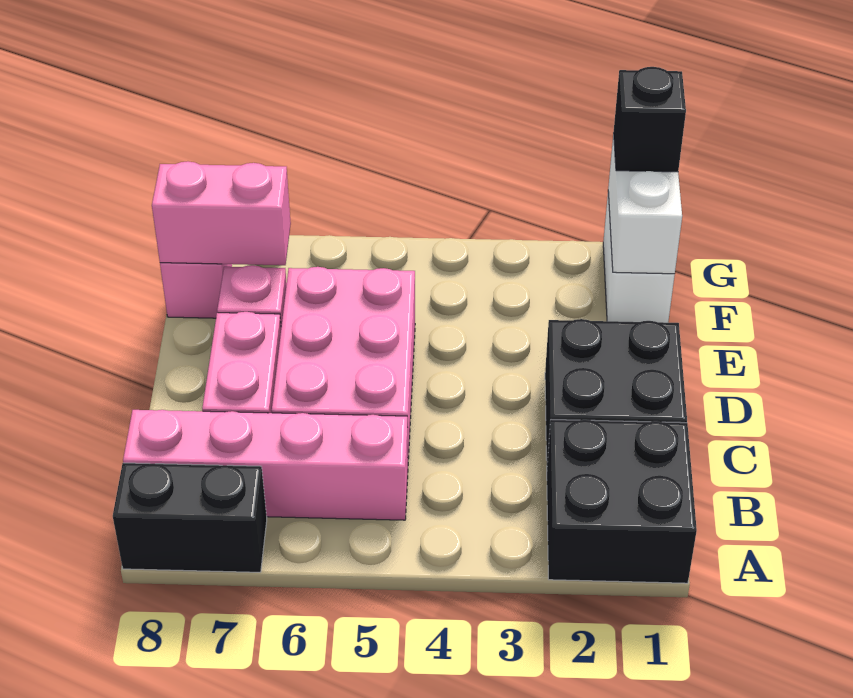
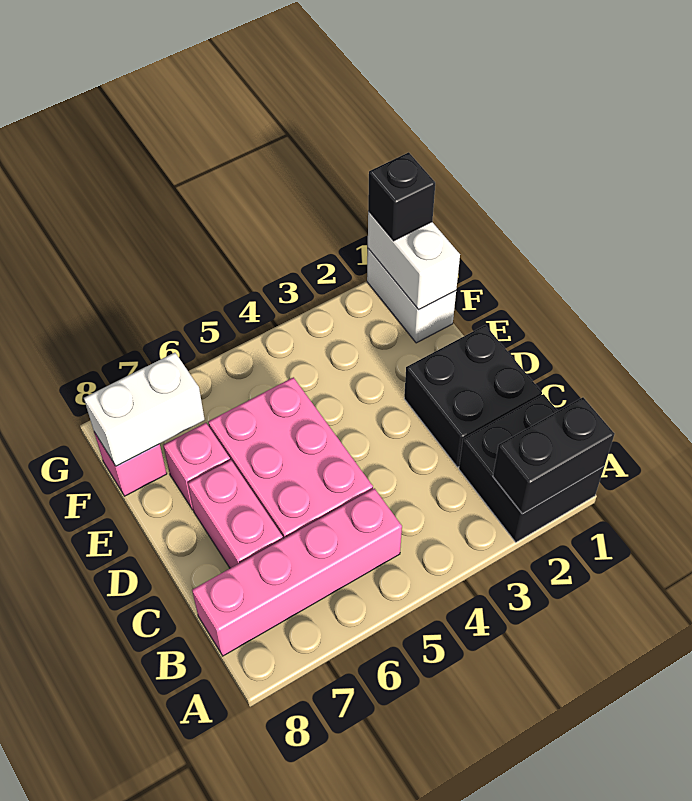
black 1x2 brick [113,463,267,572] -> black 1x2 brick moved to [493,397,615,514]
pink 1x2 brick [152,161,291,265] -> white 1x2 brick [84,353,205,466]

